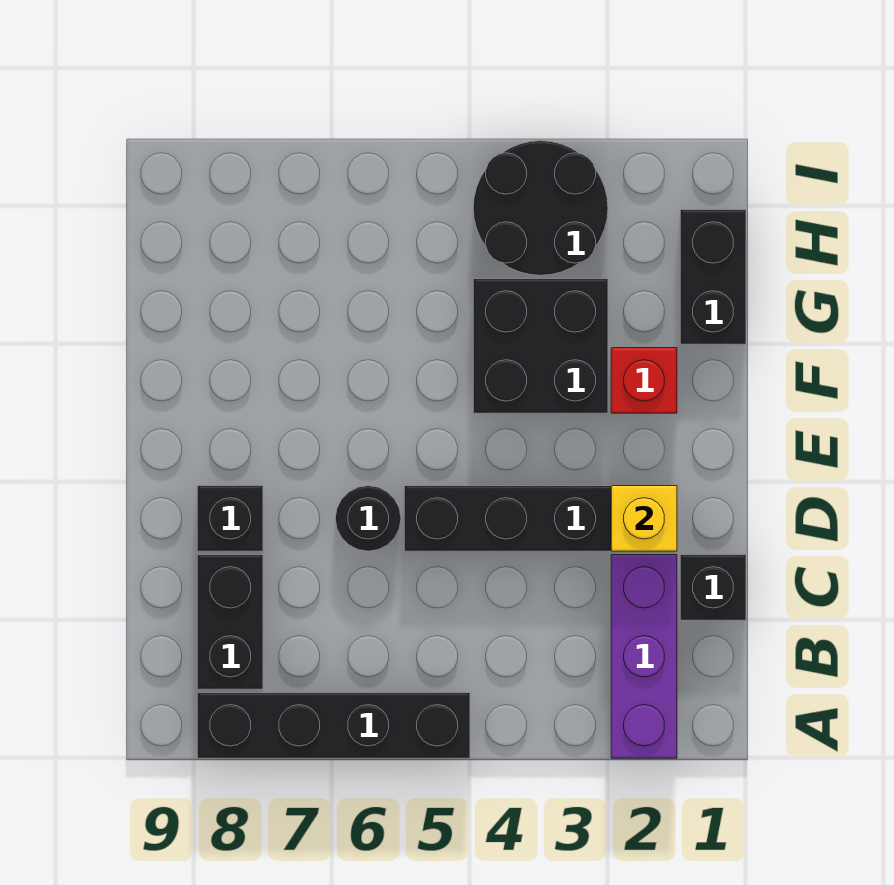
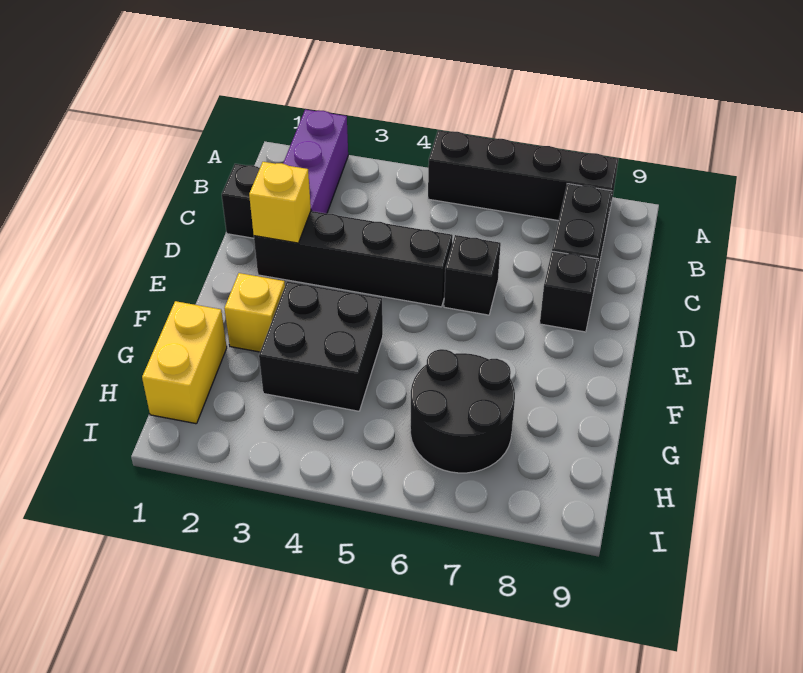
black 1x1 round brick [335,486,401,551] -> black 1x1 brick [444,235,501,315]
red 1x1 brick [611,348,677,413] -> yellow 1x1 brick [224,273,285,352]
black 1x2 brick [680,210,746,344] -> yellow 1x2 brick [142,301,227,424]
black 2x2 round brick [473,141,608,275] -> black 2x2 round brick moved to [410,349,515,473]

